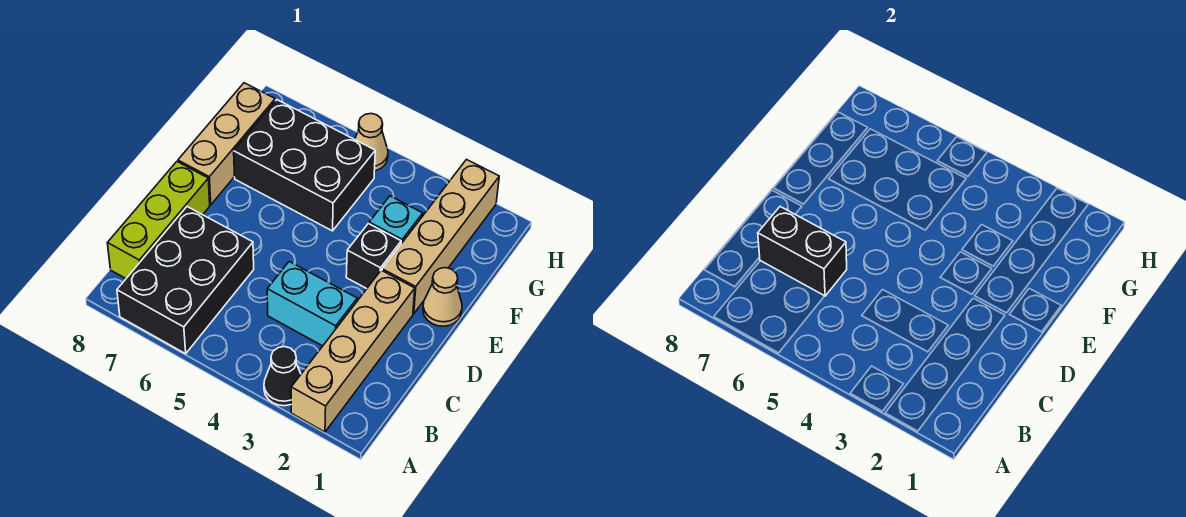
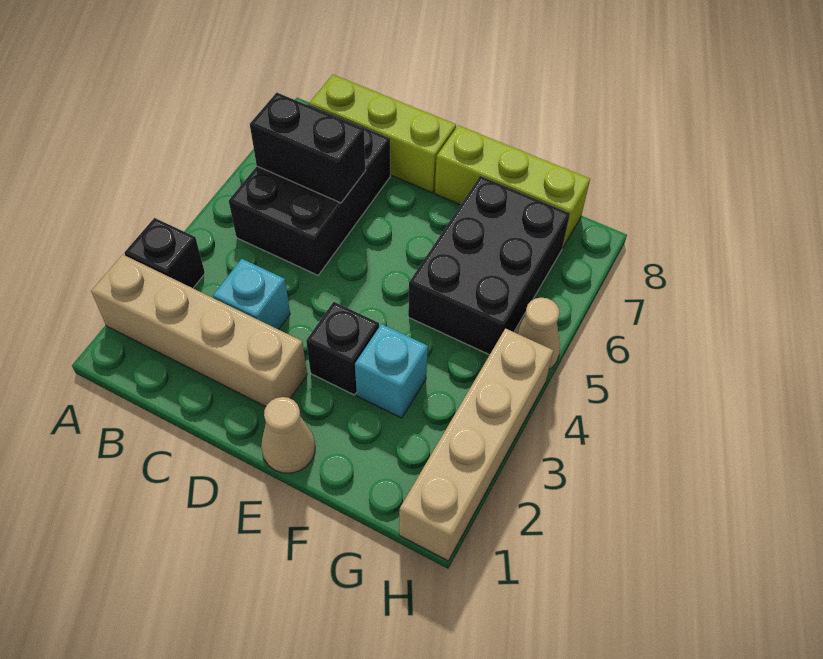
black 1x1 cone [264,347,301,406] -> black 1x1 brick [124,218,205,288]
black 2x3 brick [117,207,254,354] -> black 2x3 brick turned to [229,104,390,275]
cyan 1x2 brick [267,262,357,346] -> cyan 1x1 brick [213,259,290,330]
black 1x2 brick [758,207,847,296] -> black 1x2 brick turned to [250,93,366,203]
tan 1x4 brick [382,160,499,314] -> tan 1x4 brick turned to [399,329,553,561]
tan 1x3 brick [178,83,275,205] -> lime 1x3 brick [435,125,590,248]

